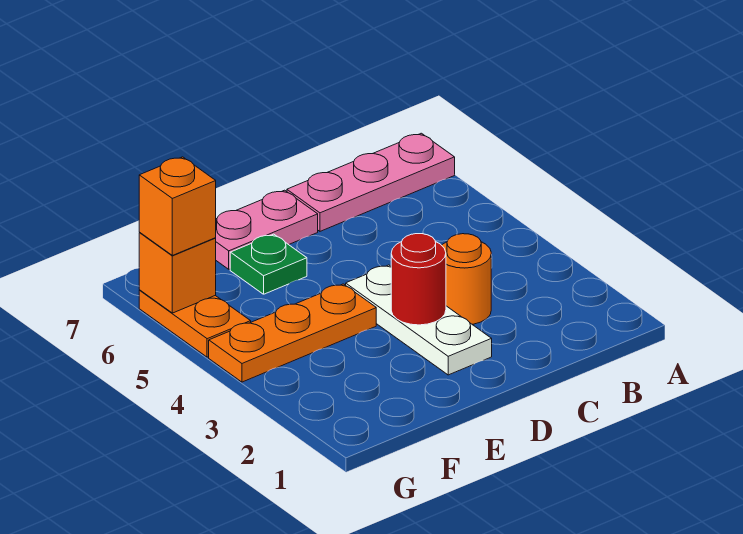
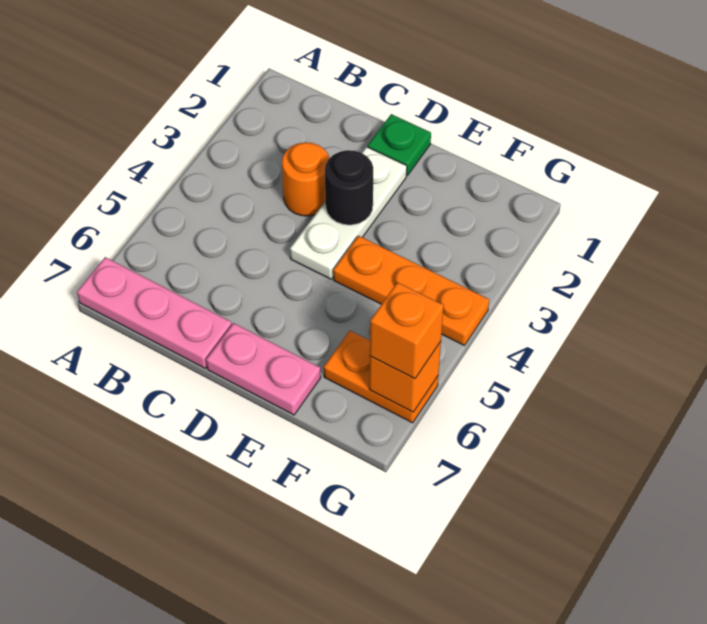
red 1x1 round brick [391,234,446,325] -> black 1x1 round brick [325,150,373,225]
green 1x1 plate [230,234,307,294] -> green 1x1 plate moved to [368,114,431,176]
orange 1x2 plate [139,290,251,357] -> orange 1x2 plate turned to [324,331,438,423]

